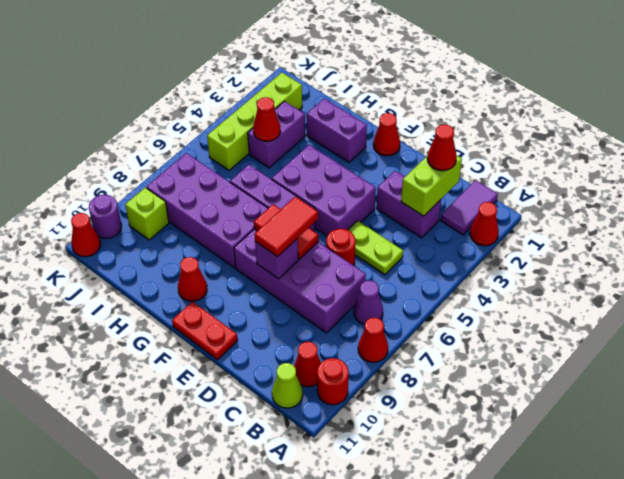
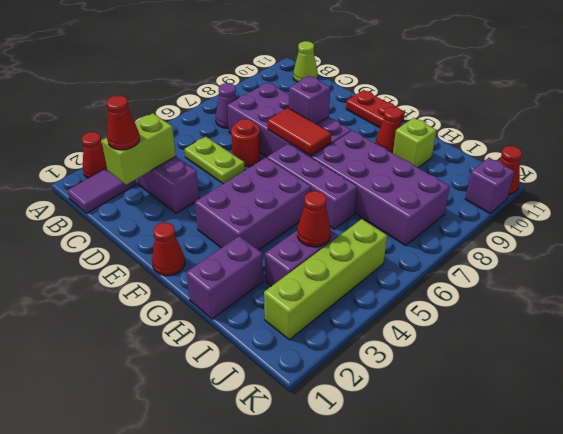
red 1x1 cone [358,318,388,362] -> none
red 1x1 round brick [317,358,349,405] -> none
red 1x1 cone [294,342,321,387] -> none
purple 2x3 brick [272,145,376,236] -> purple 2x3 brick turned to [195,158,311,250]
red 1x2 tile [255,197,318,257] -> none
purple 1x2 brick [307,99,367,162] -> purple 1x2 brick turned to [186,236,263,319]
lime 1x1 brick [125,187,169,240] -> lime 1x1 brick moved to [393,118,436,168]
purple 1x1 round brick [89,195,122,238] -> purple 1x1 brick [465,158,515,213]

